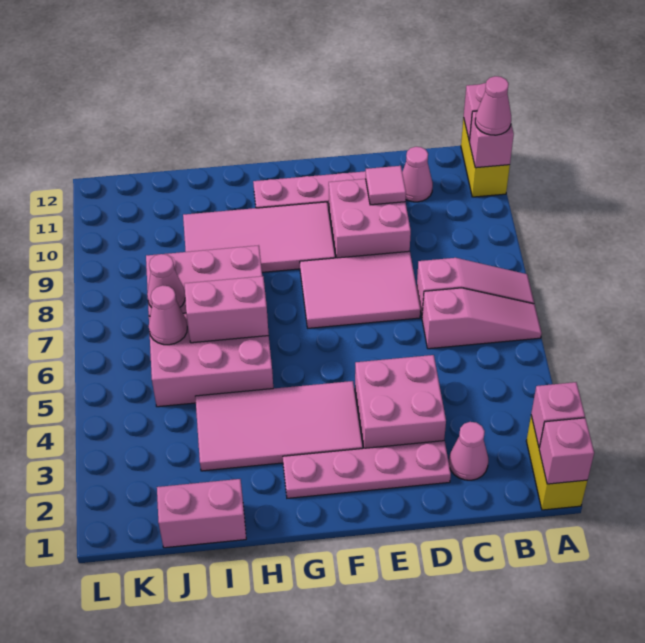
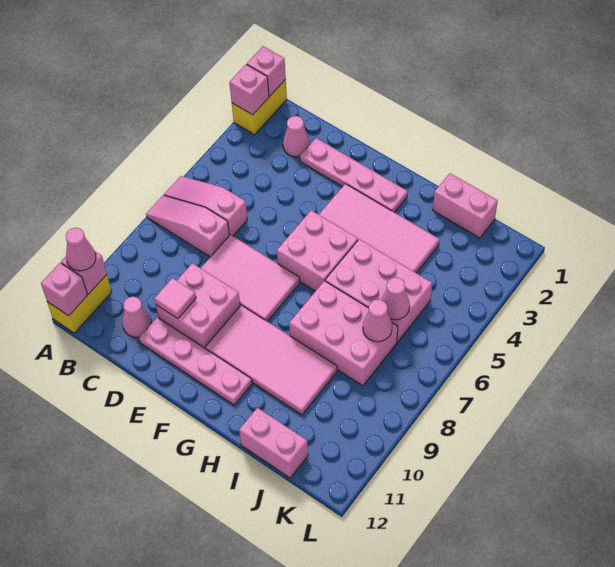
pink 2x2 brick [355,355,446,448] -> pink 2x2 brick moved to [277,210,358,291]
pink 1x2 brick [184,276,269,343] -> pink 1x2 brick moved to [239,408,308,478]

